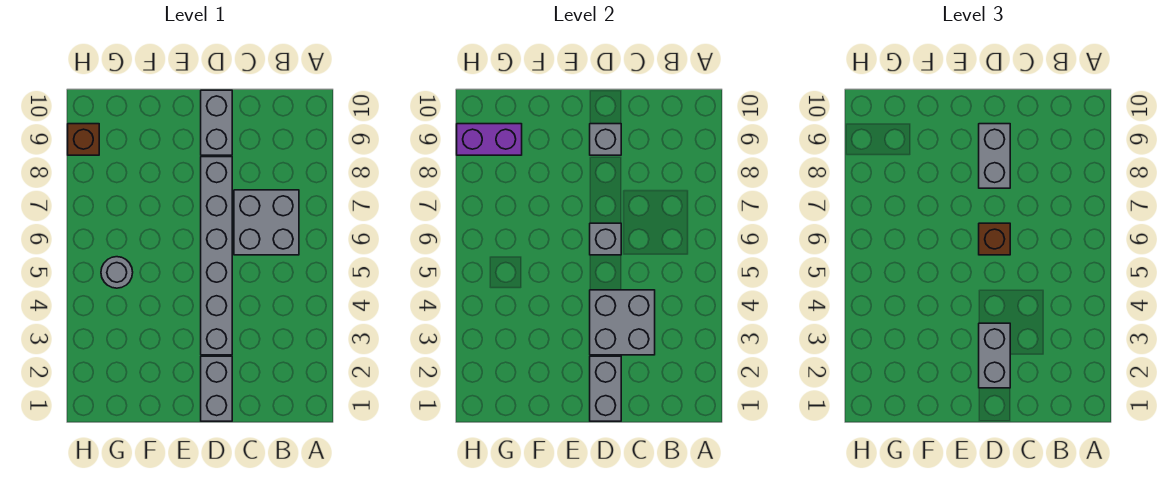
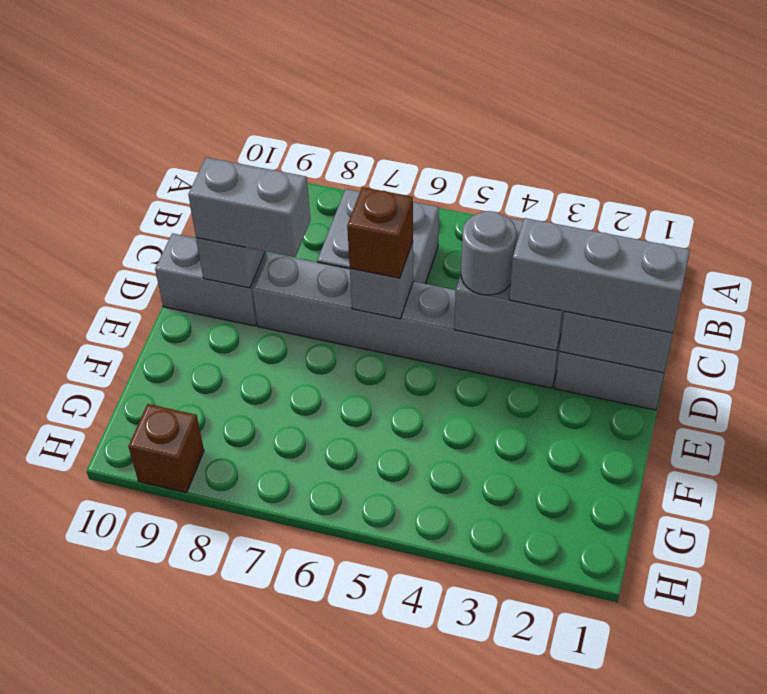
grey 1x2 brick [979,323,1010,388] -> grey 1x3 brick [510,218,690,333]
grey 1x1 round brick [101,257,133,288] -> grey 1x1 round brick moved to [461,211,516,295]
purple 1x2 brick [457,124,522,155] -> none

